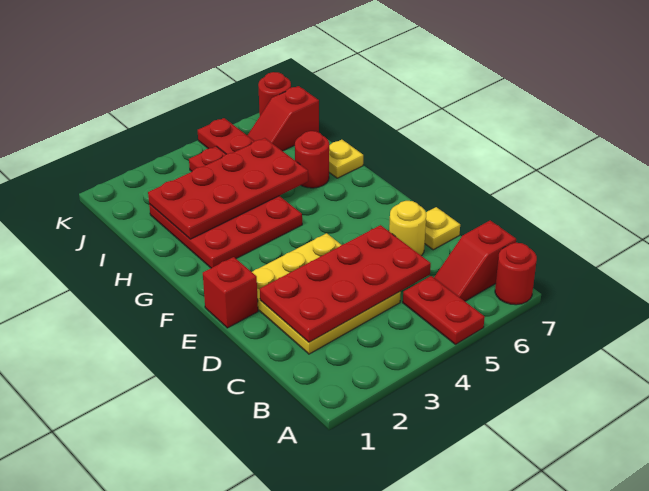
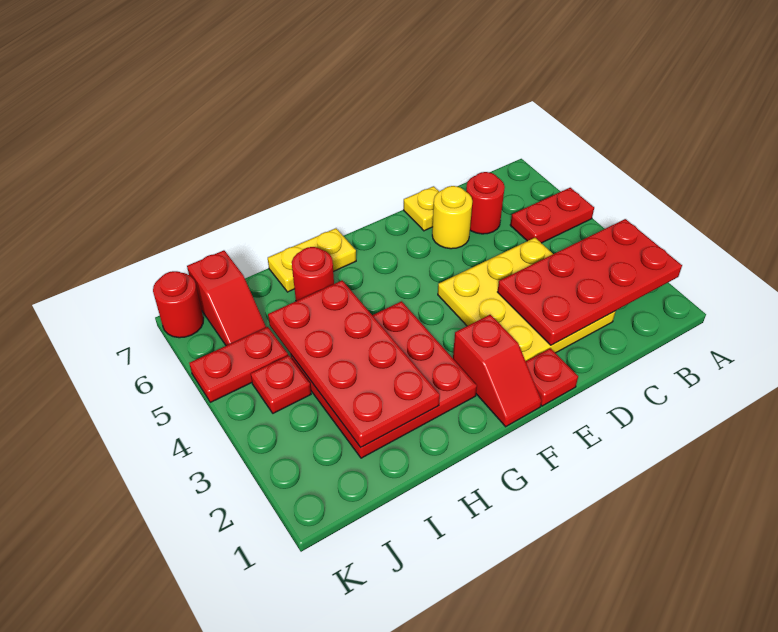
red 1x1 round brick [495,243,537,305] -> red 1x1 round brick moved to [466,172,505,234]
red 1x2 slope [434,221,516,301] -> red 1x2 slope moved to [453,315,542,427]
red 2x4 plate [260,225,431,342] -> red 2x4 plate turned to [498,219,682,345]
red 1x1 brick [203,257,258,328] -> red 1x1 plate [526,348,578,406]
yellow 1x1 plate [329,140,363,178] -> yellow 1x2 plate [268,228,356,292]

